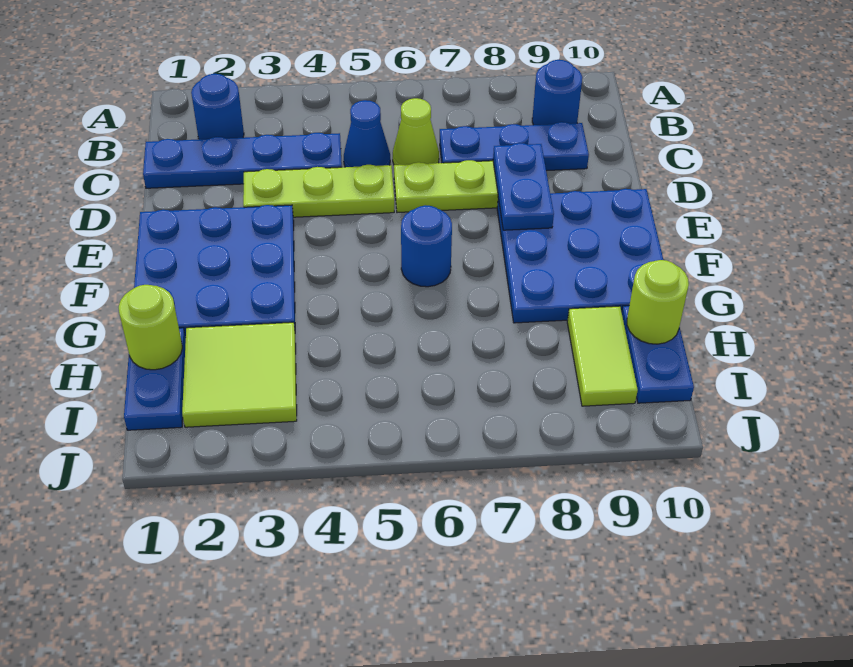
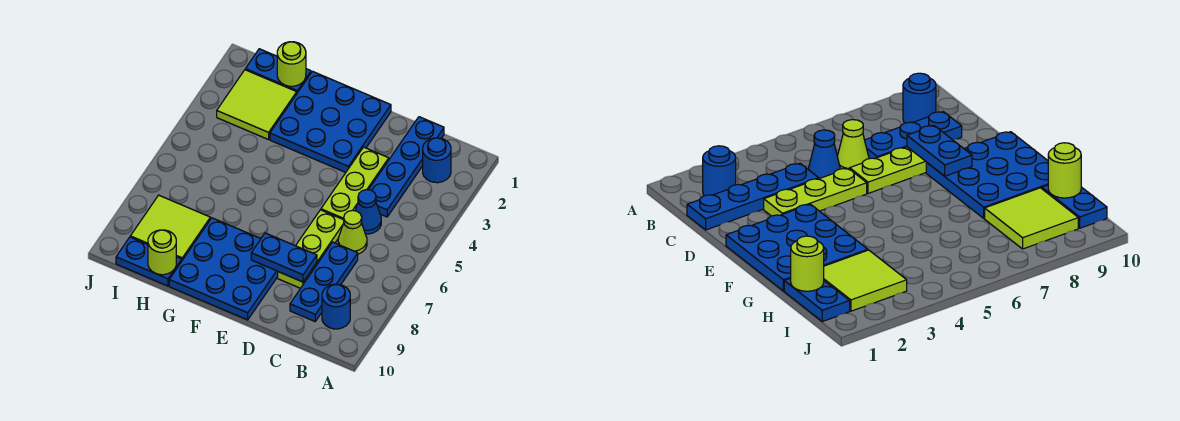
blue 1x1 round brick [401,205,452,287] -> none
lime 1x2 tile [567,306,638,406] -> lime 2x2 tile [130,195,210,260]

